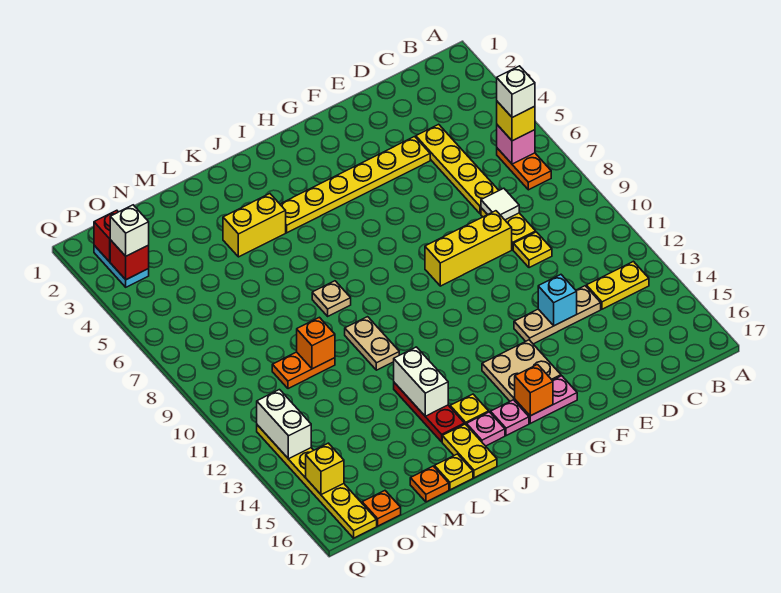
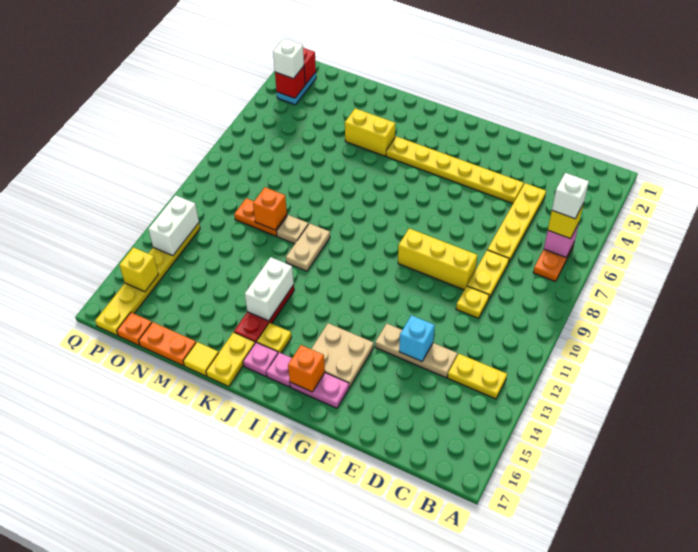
white 1x1 tile [481,188,519,220] -> none
tan 1x1 plate [312,281,351,316] -> tan 1x1 plate moved to [277,215,308,244]
yellow 1x1 plate [435,454,473,490] -> yellow 1x1 tile [183,342,219,376]
orange 1x1 plate [410,466,449,502] -> orange 1x2 plate [139,322,196,365]

